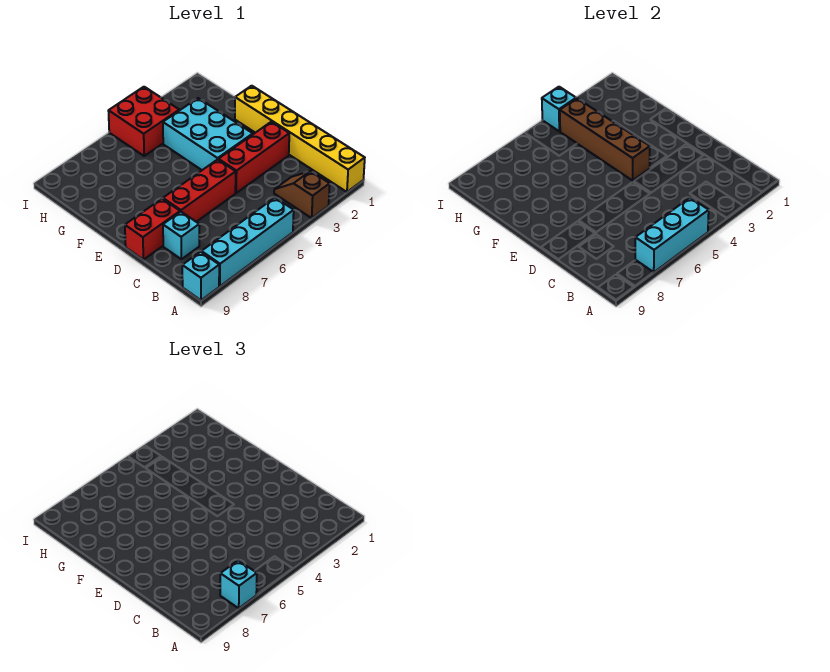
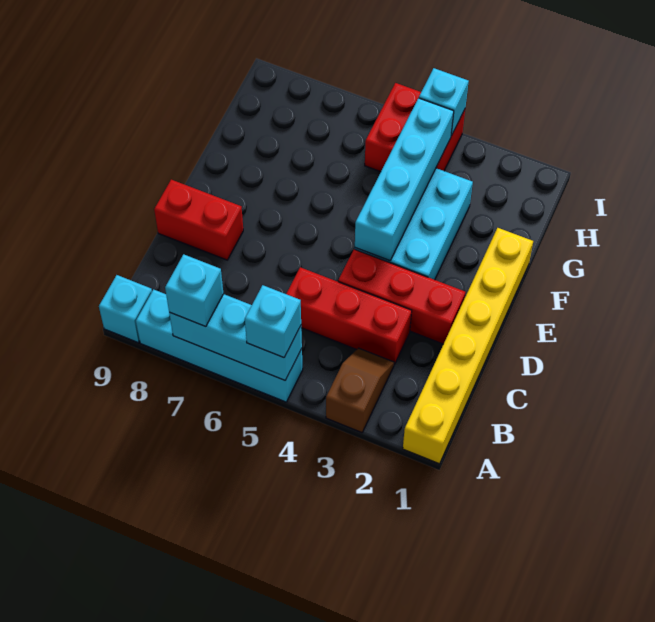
cyan 1x1 brick [163,212,199,259] -> cyan 1x1 brick moved to [245,285,301,358]
red 1x3 brick [163,159,236,222] -> red 1x3 brick moved to [286,267,412,364]
brown 1x4 brick [560,99,650,180] -> cyan 1x4 brick [355,98,454,261]

